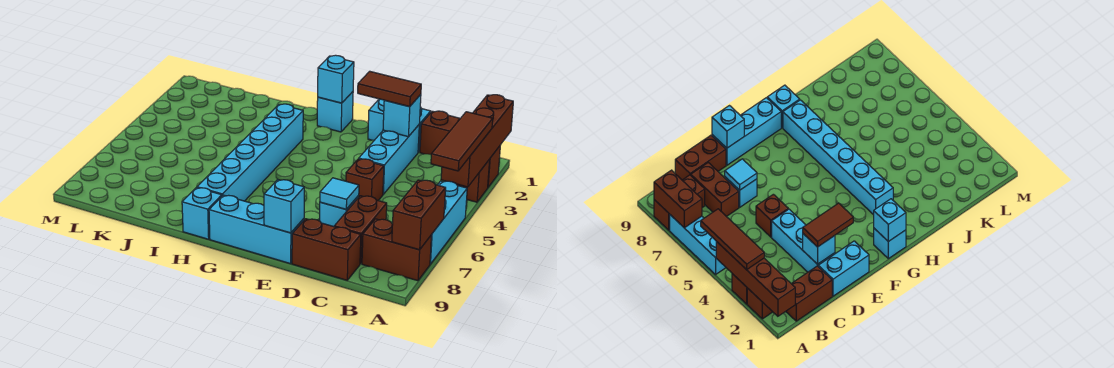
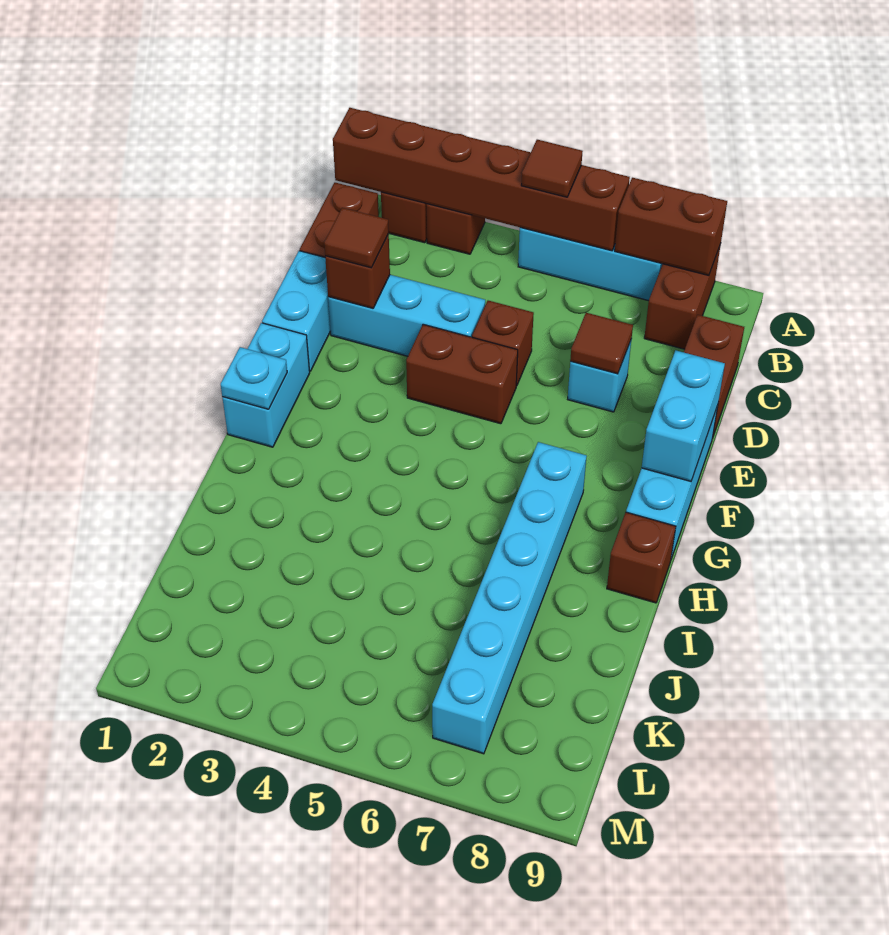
brown 1x4 brick [441,95,513,187] -> brown 1x6 brick [333,108,630,251]
brown 1x3 tile [431,112,493,171] -> brown 1x1 tile [521,140,583,197]
brown 1x2 brick [334,196,387,264] -> brown 1x2 brick moved to [406,324,518,424]
cyan 1x1 brick [383,95,421,137] -> brown 1x1 brick [325,234,390,309]
brown 1x2 tile [358,71,421,107] -> brown 1x1 tile [324,208,389,268]
cyan 1x1 tile [320,178,359,209] -> brown 1x1 tile [570,313,633,374]
cyan 1x1 brick [264,180,304,233] -> cyan 1x2 brick [642,350,725,481]
cyan 1x1 brick [317,92,353,132] -> cyan 1x2 brick [222,323,310,447]
cyan 1x1 brick [318,55,354,103] -> cyan 1x1 plate [221,347,287,409]
cyan 1x6 brick [197,104,303,201] -> cyan 1x6 brick turned to [432,442,587,754]
cyan 1x1 brick [182,188,222,239] -> brown 1x1 brick [607,512,676,603]

